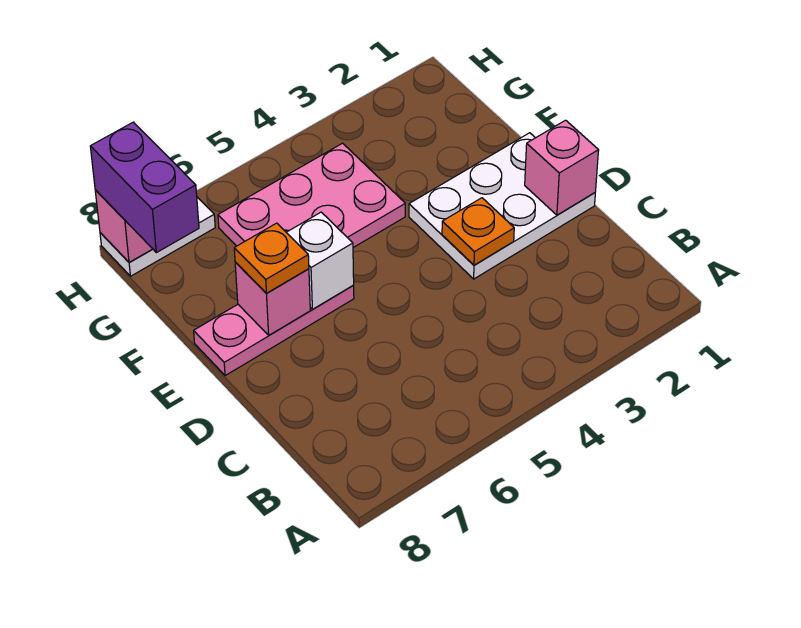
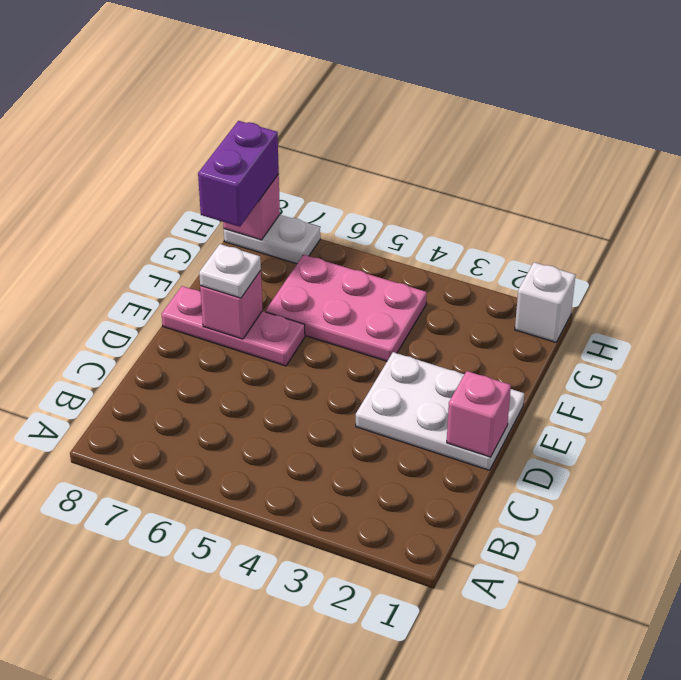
orange 1x1 plate [442,198,514,265] -> none
white 1x1 brick [286,212,354,309] -> white 1x1 brick moved to [515,262,576,342]
orange 1x1 plate [234,223,309,293] -> white 1x1 plate [199,244,261,298]

